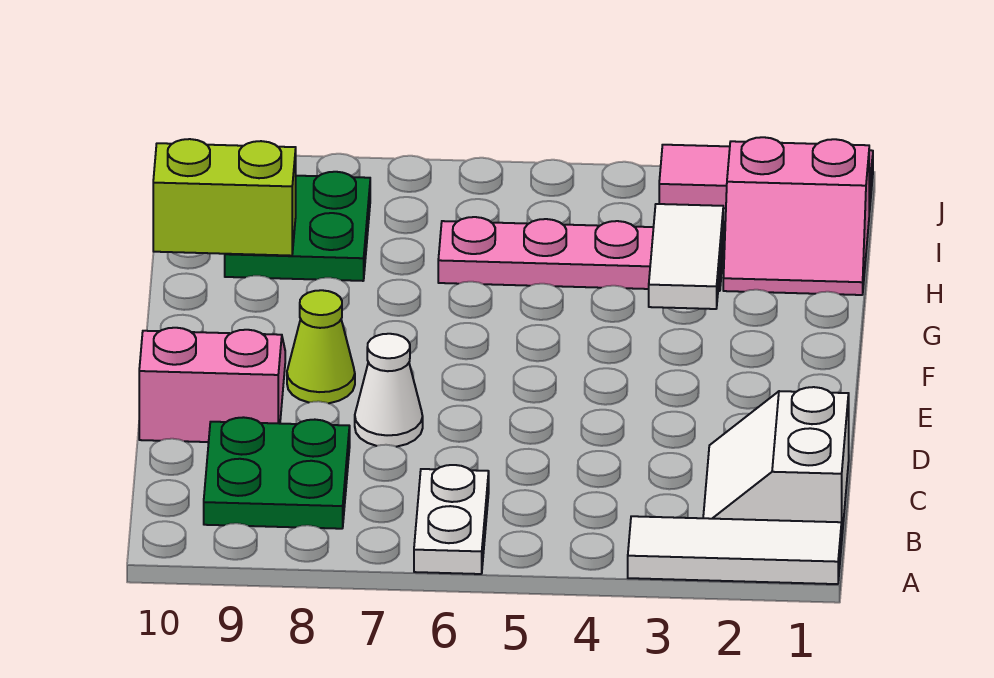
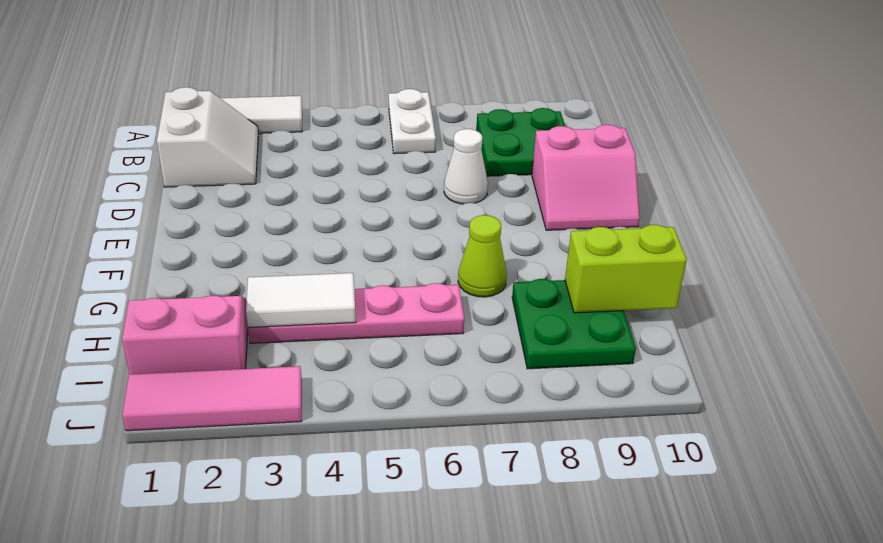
lime 1x1 cone [287,290,355,403] -> lime 1x1 cone moved to [458,215,507,297]
white 1x2 tile [649,204,723,309] -> white 1x2 tile turned to [246,273,356,327]

